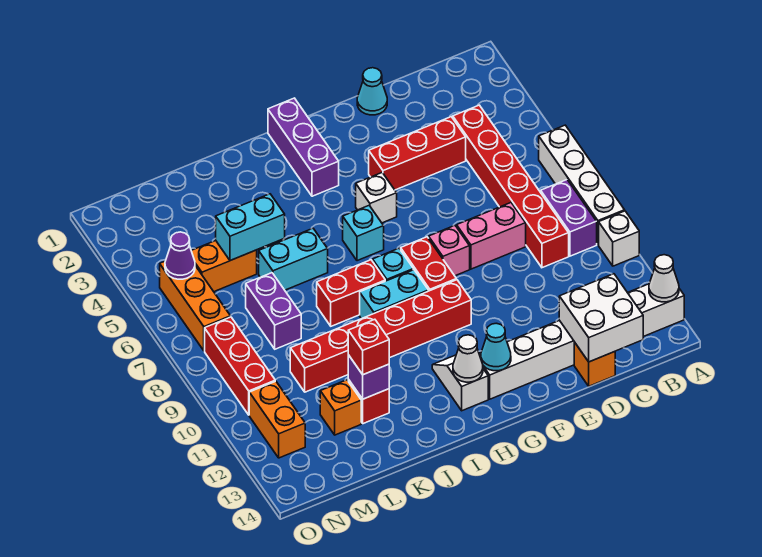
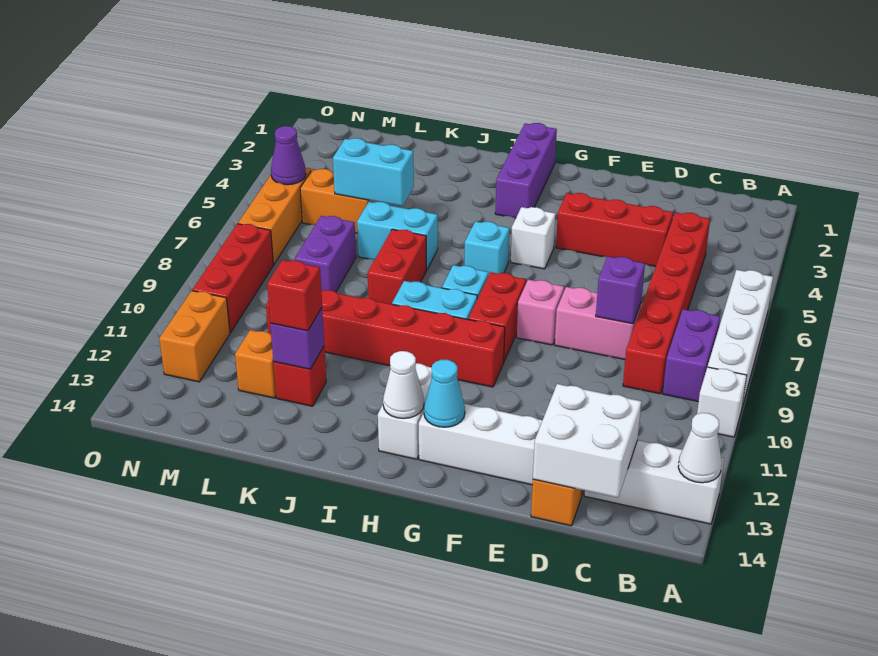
none -> purple 1x1 brick [596,256,645,324]
cyan 1x1 cone [357,68,387,115] -> none
white 1x2 slope [432,355,488,411] -> white 1x2 brick [378,363,432,459]
red 1x2 brick [317,260,385,326] -> red 1x2 brick turned to [368,229,426,304]

